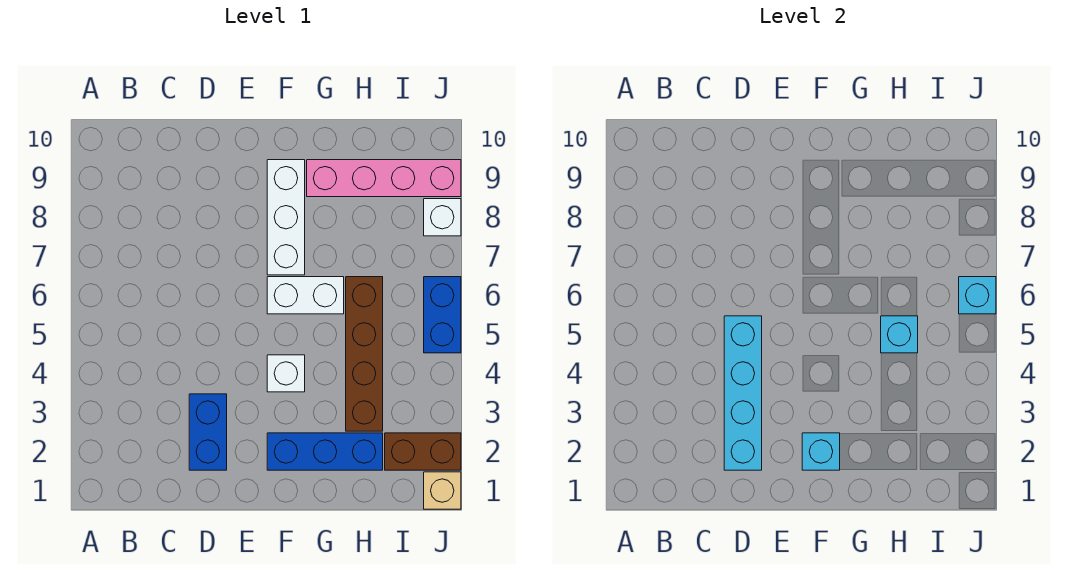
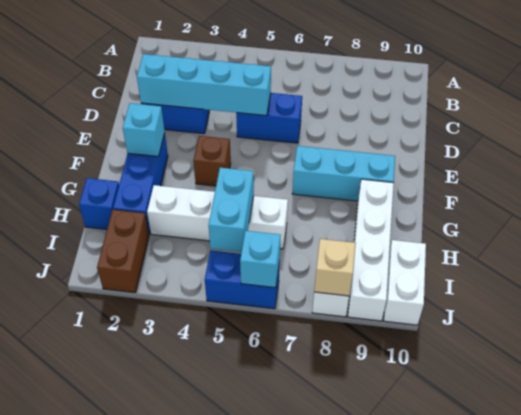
none -> blue 1x2 brick [236,93,302,143]
white 1x1 brick [267,355,305,392] -> brown 1x1 brick [193,136,231,186]
white 1x2 brick [267,277,344,314] -> white 1x2 brick moved to [384,240,426,325]
white 1x3 brick [267,160,305,275] -> cyan 1x3 brick [292,146,395,201]
pink 1x4 brick [307,160,461,197] -> white 1x4 brick [348,179,394,321]
none -> blue 1x1 brick [79,178,119,229]
brown 1x4 brick [346,277,383,431] -> white 1x4 brick [147,185,288,249]
cyan 1x1 brick [881,316,918,353] -> cyan 1x2 brick [209,168,254,252]
tan 1x1 brick [424,472,461,509] -> tan 1x1 brick moved to [314,239,356,296]

